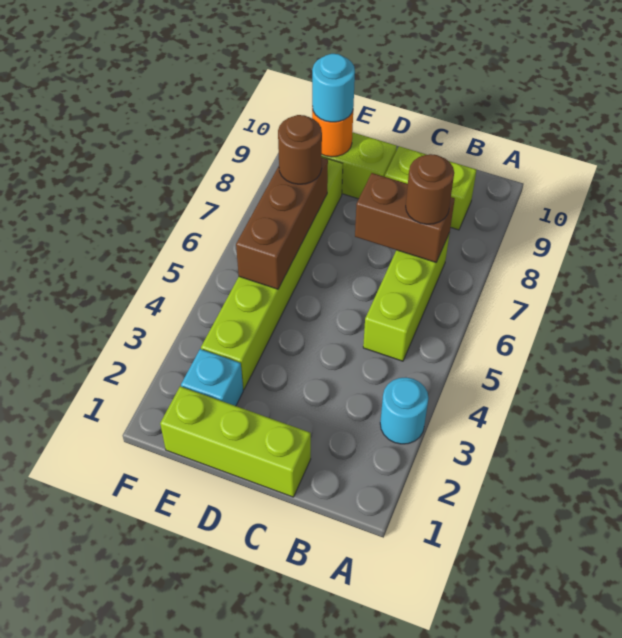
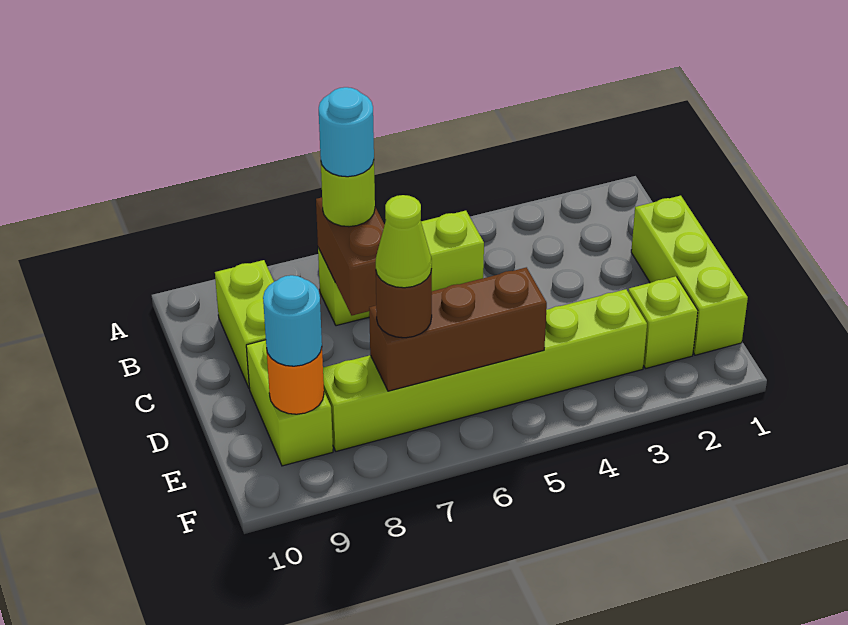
cyan 1x1 round brick [380,377,429,444] -> cyan 1x1 round brick moved to [319,87,374,177]
brown 1x1 round brick [406,154,454,224] -> lime 1x1 round brick [321,161,375,227]
cyan 1x1 brick [181,349,243,406] -> lime 1x1 brick [628,276,698,369]
none -> lime 1x1 cone [376,195,432,288]

